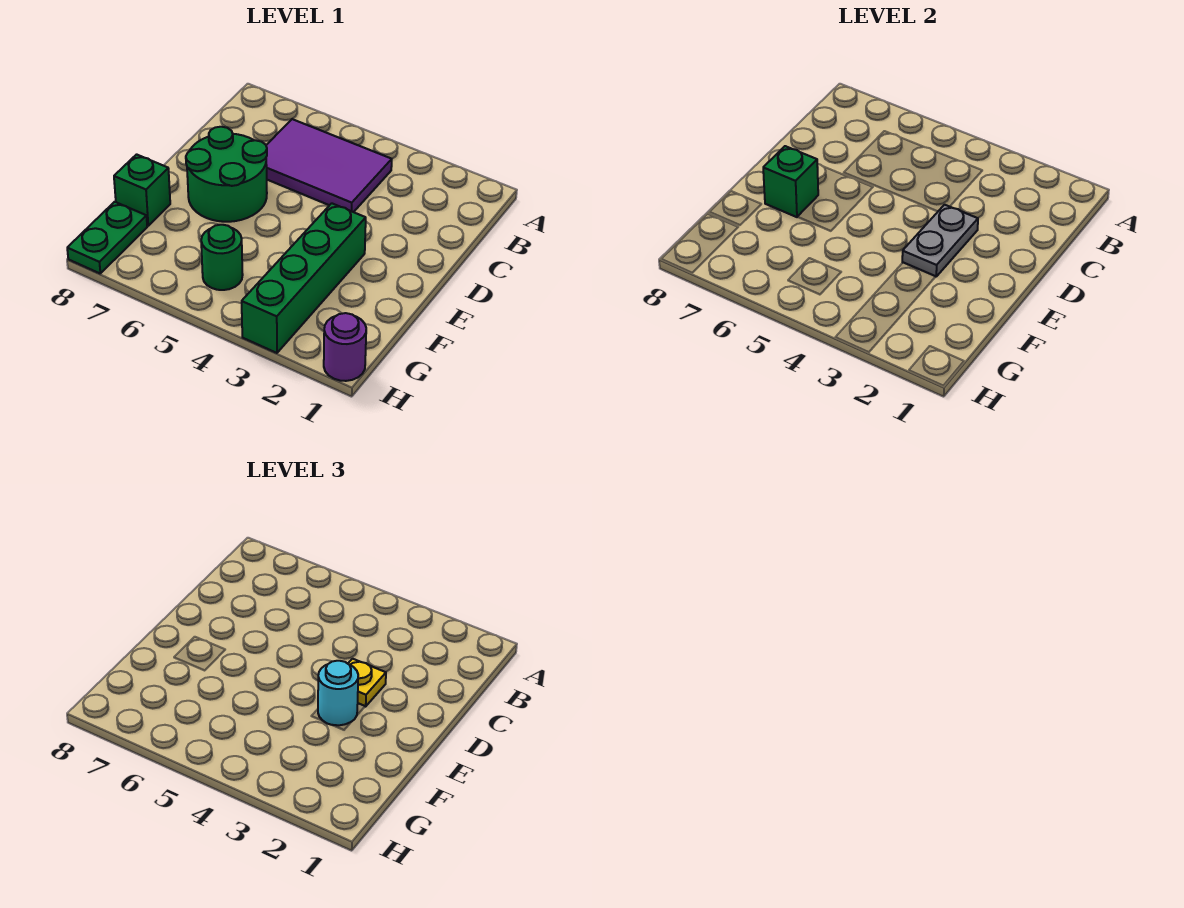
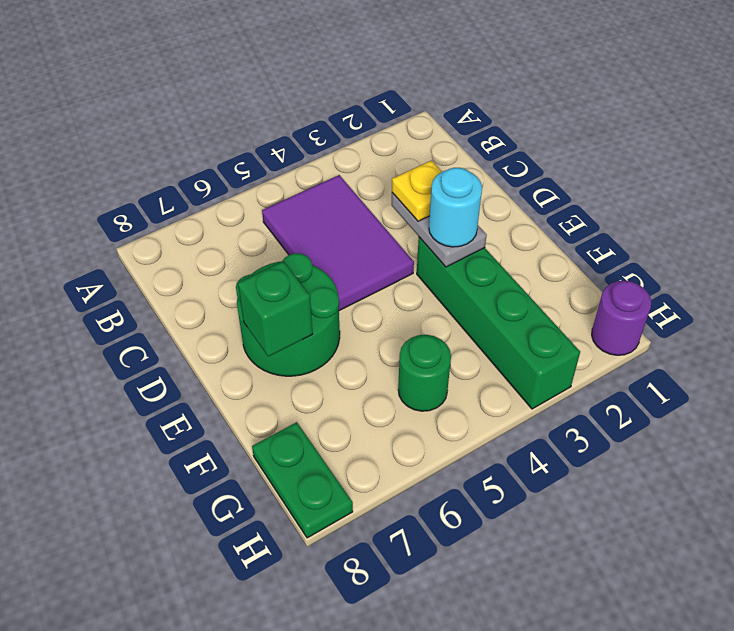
purple 2x3 tile [266,119,392,212] -> purple 2x3 tile turned to [262,175,414,311]
green 1x1 brick [114,154,170,226] -> none

